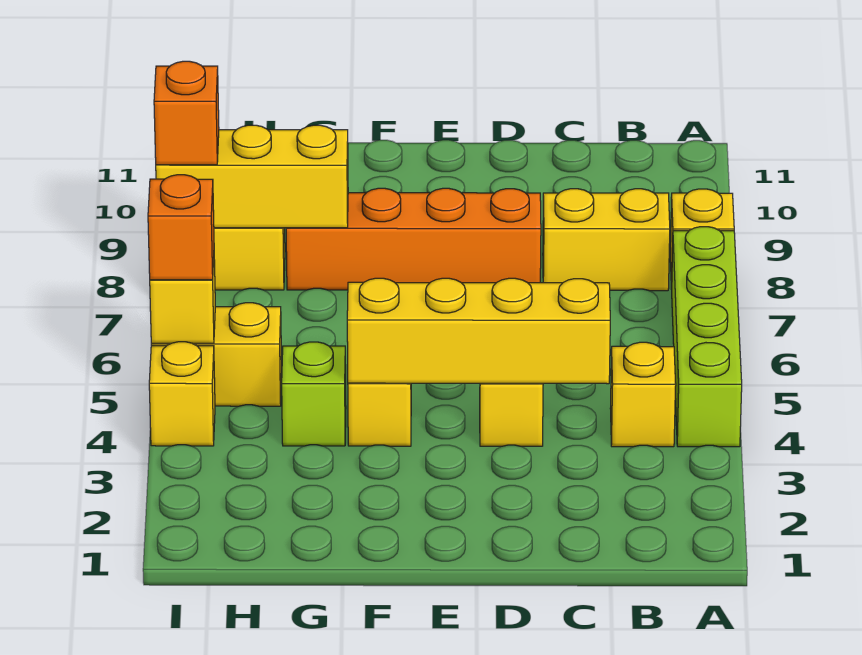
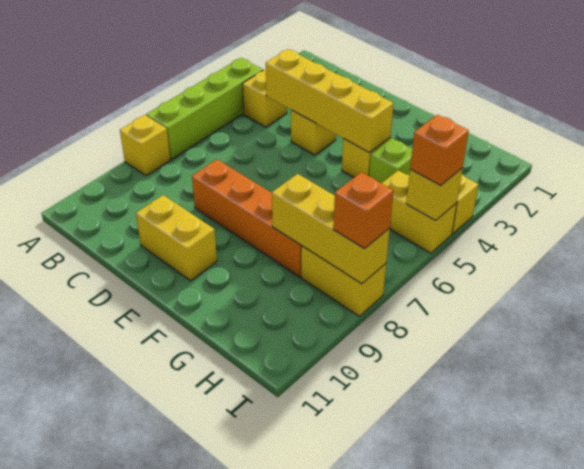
yellow 1x2 brick [543,189,670,291] -> yellow 1x2 brick moved to [136,195,217,281]

